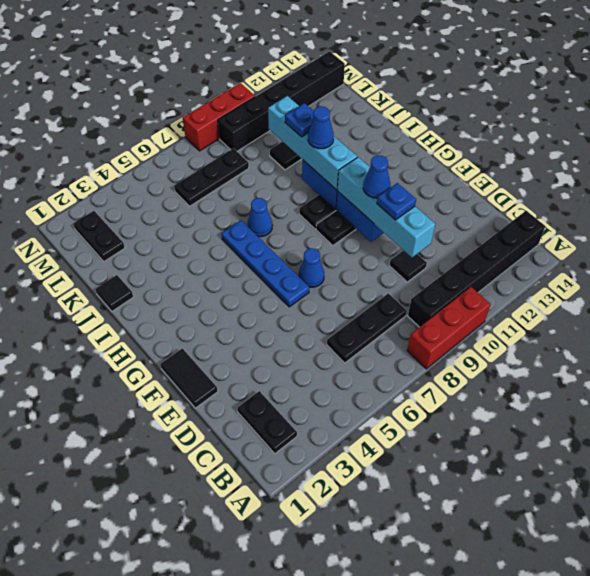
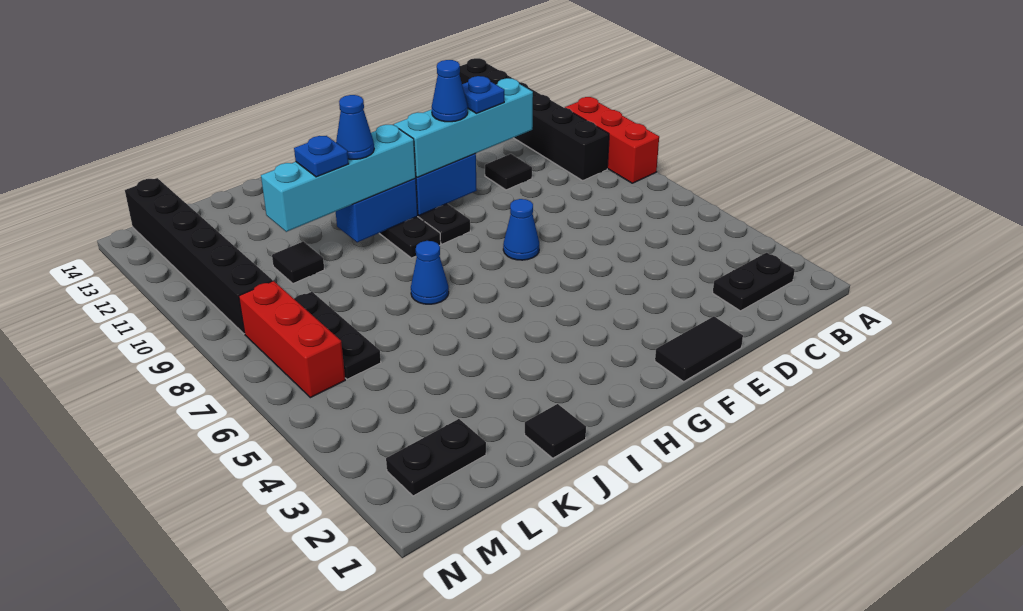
black 1x3 plate [327,293,407,363] -> none
blue 1x4 plate [222,220,309,307] -> none
red 1x3 brick [183,83,255,151] -> red 1x3 brick moved to [239,281,345,398]

